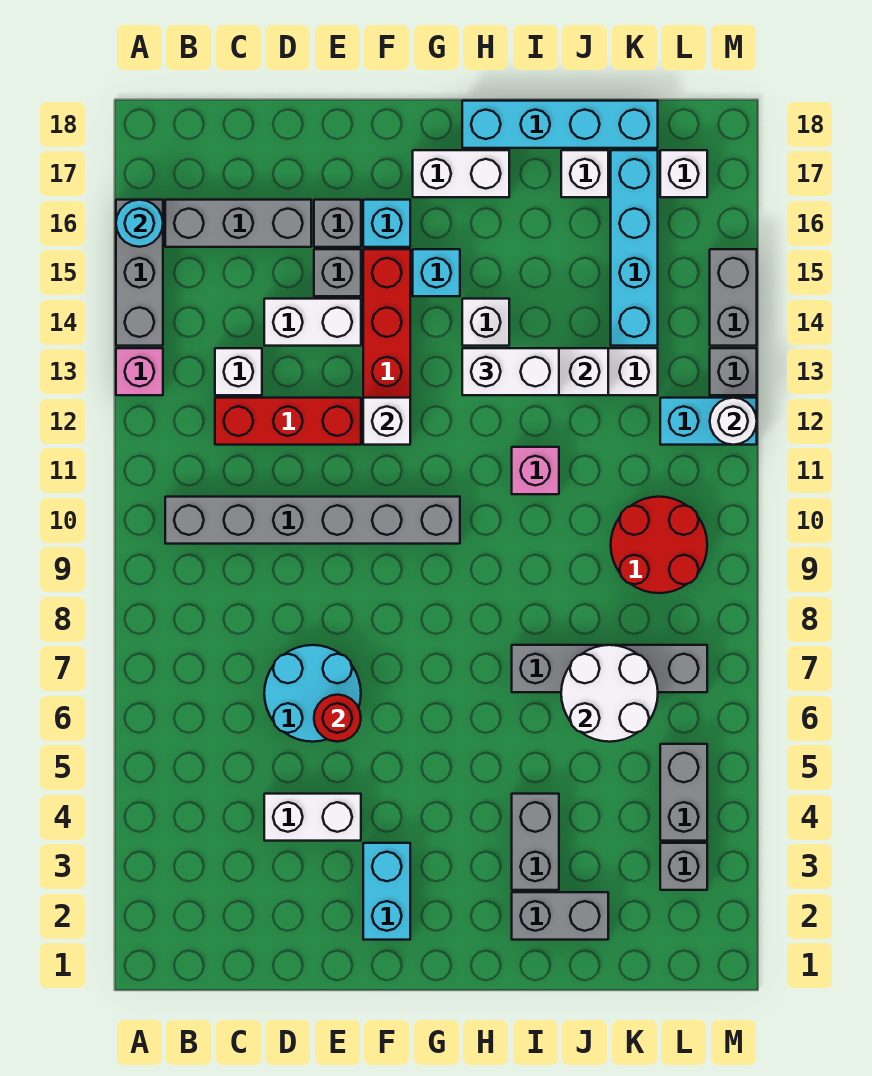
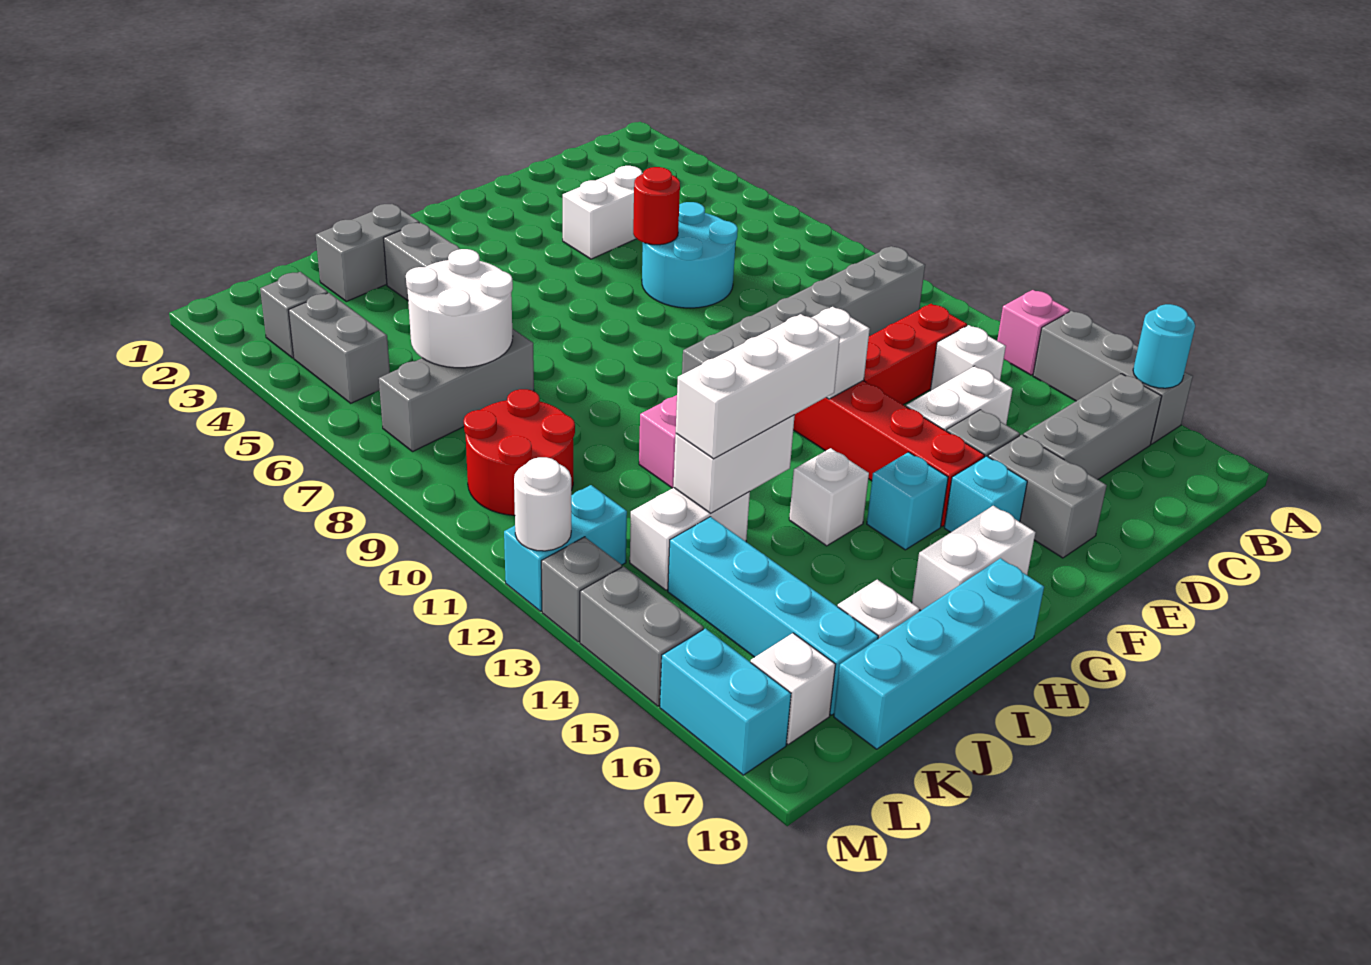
grey 1x1 brick [314,200,361,247] -> grey 1x2 brick [988,435,1107,558]
cyan 1x2 brick [363,843,410,940] -> cyan 1x2 brick moved to [660,628,791,775]
white 1x2 brick [462,348,559,395] -> white 1x3 brick [676,314,840,459]
grey 1x4 brick [512,645,707,692] -> grey 1x3 brick [379,328,534,451]

